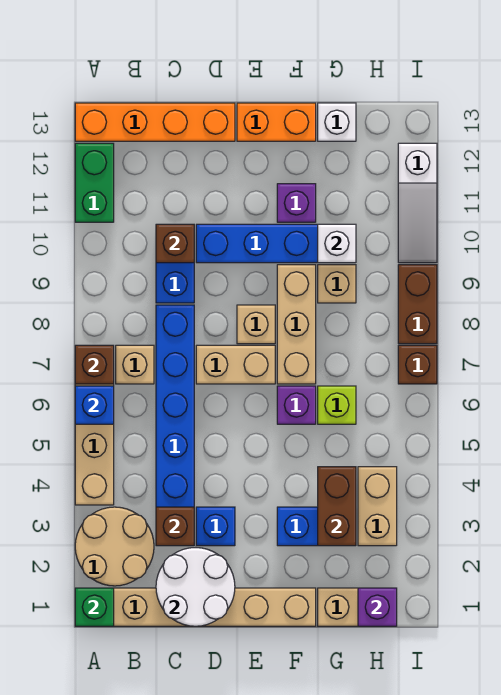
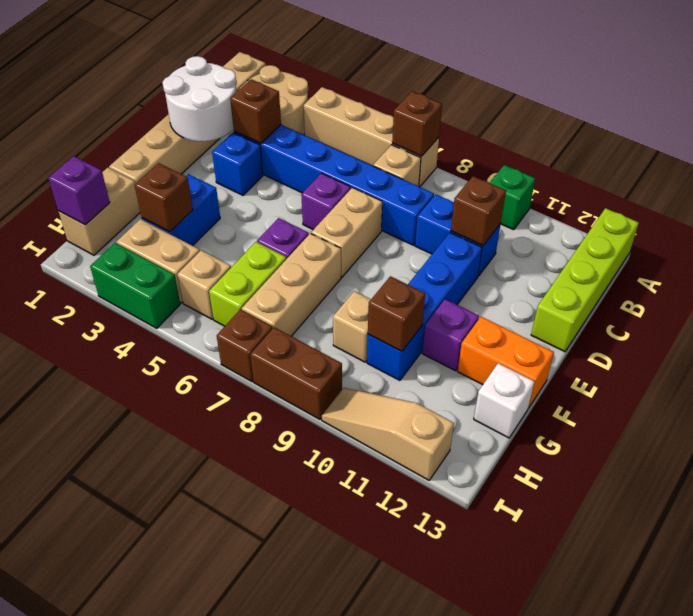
green 1x1 brick [75,588,114,626] -> green 1x1 brick moved to [490,165,535,230]
blue 1x1 brick [75,386,114,424] -> none
green 1x2 brick [75,143,114,222] -> green 1x2 brick moved to [90,243,180,328]
orange 1x4 brick [75,103,235,141] -> lime 1x4 brick [531,208,639,352]
none -> purple 1x1 brick [301,173,351,230]
tan 1x1 brick [237,305,275,344] -> tan 1x1 brick moved to [177,250,231,319]
orange 1x2 brick [237,103,316,141] -> orange 1x2 brick turned to [458,317,554,408]
tan 1x3 brick [277,265,316,384] -> tan 1x3 brick turned to [242,233,341,336]
brown 1x2 brick [318,467,356,546] -> brown 1x1 brick [135,163,193,232]
lime 1x1 brick [318,386,356,424] -> lime 1x2 brick [209,242,286,326]
white 1x1 brick [318,224,356,263] -> brown 1x1 brick [368,276,425,351]
white 1x3 slope [398,143,437,263] -> tan 1x3 slope [322,388,454,480]

